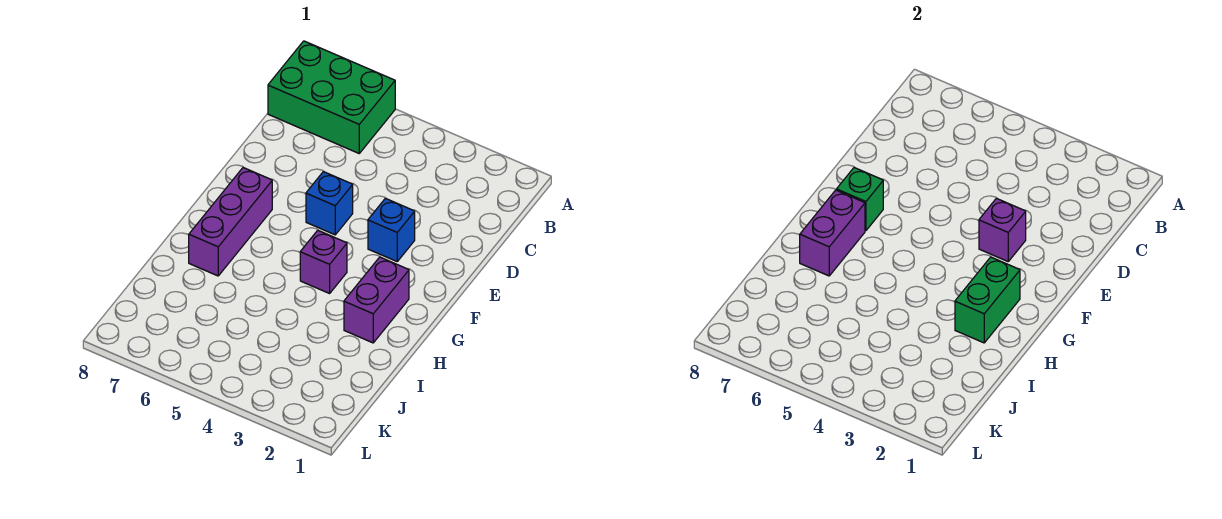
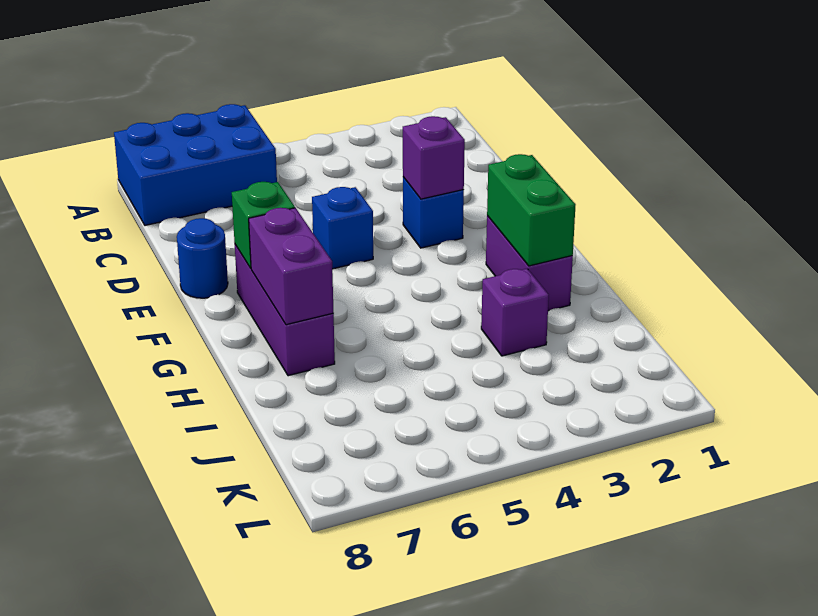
green 2x3 brick [268,41,395,153] -> blue 2x3 brick [114,104,277,225]
none -> blue 1x1 round brick [177,218,228,298]
purple 1x1 brick [300,230,347,293] -> purple 1x1 brick moved to [481,269,549,356]

